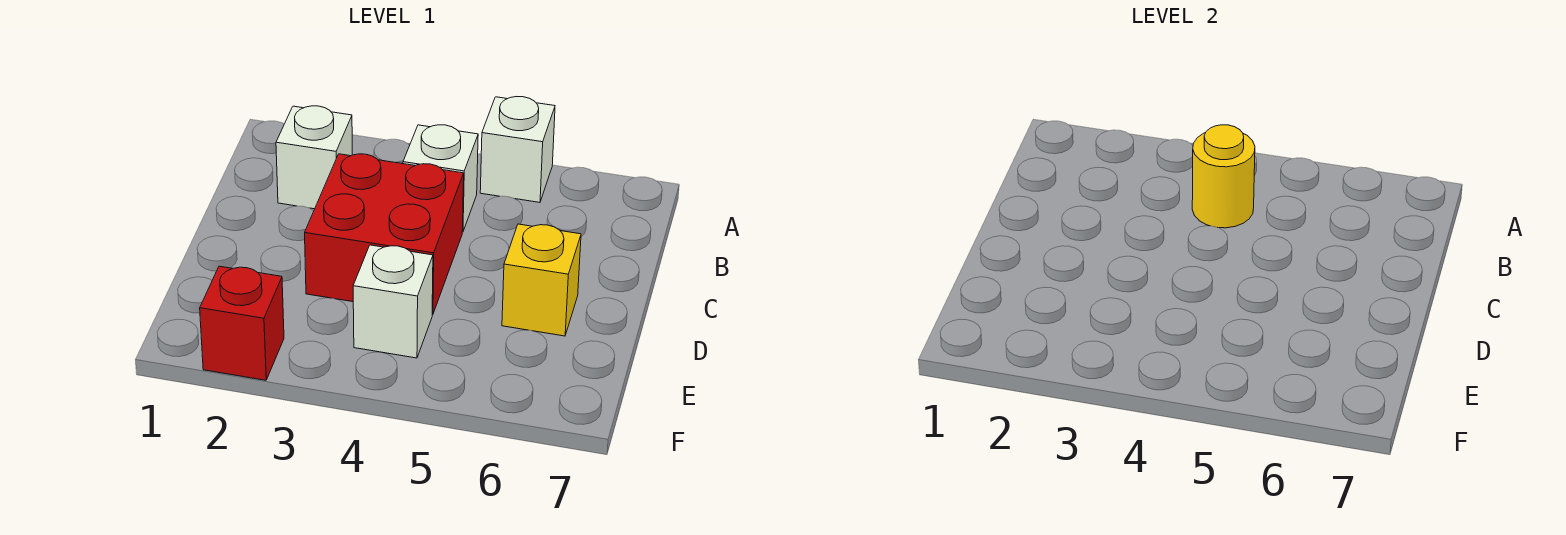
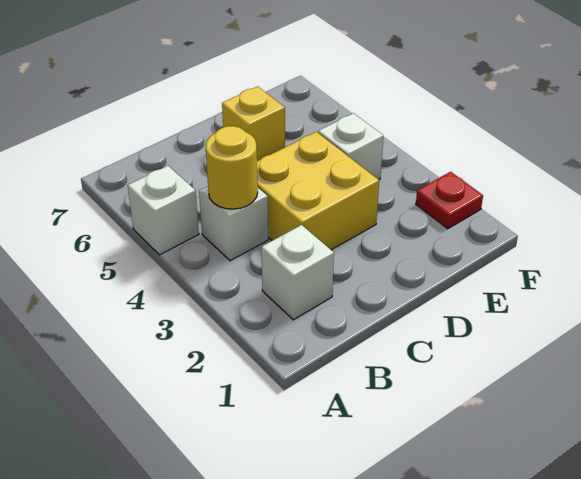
red 2x2 brick [305,154,464,315] -> yellow 2x2 brick [257,132,379,250]
red 1x1 brick [200,266,284,380] -> red 1x1 plate [416,172,483,229]

